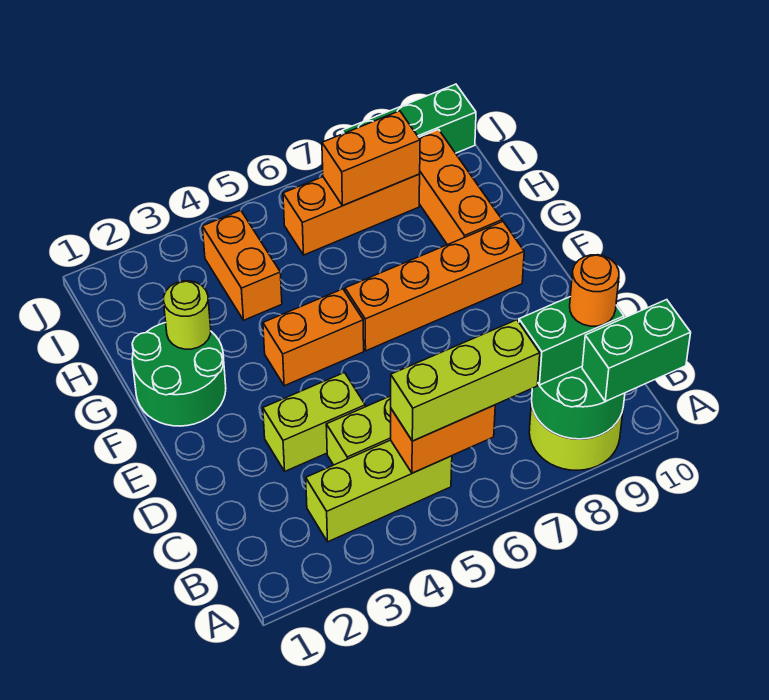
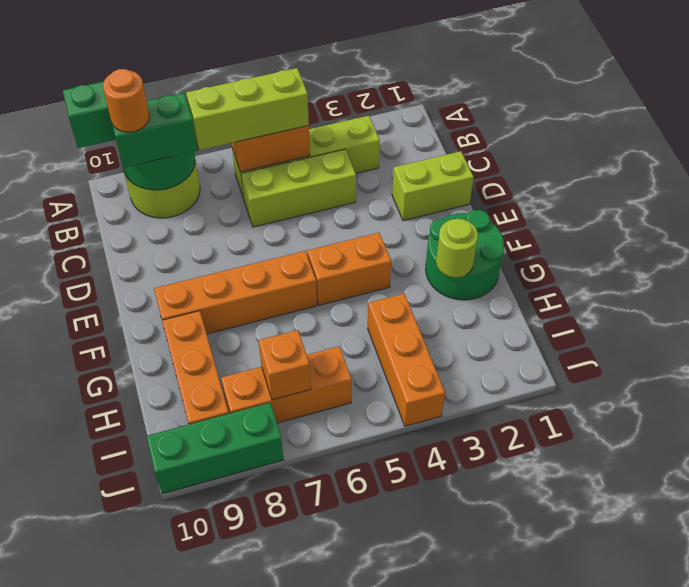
lime 1x3 brick [306,440,452,542] -> lime 1x4 brick [232,116,380,199]
lime 1x2 brick [263,373,365,471] -> lime 1x2 brick moved to [392,151,473,221]
orange 1x2 brick [202,210,282,320] -> orange 1x3 brick [368,294,445,426]
orange 1x2 brick [322,111,420,206] -> orange 1x1 brick [259,330,311,400]

